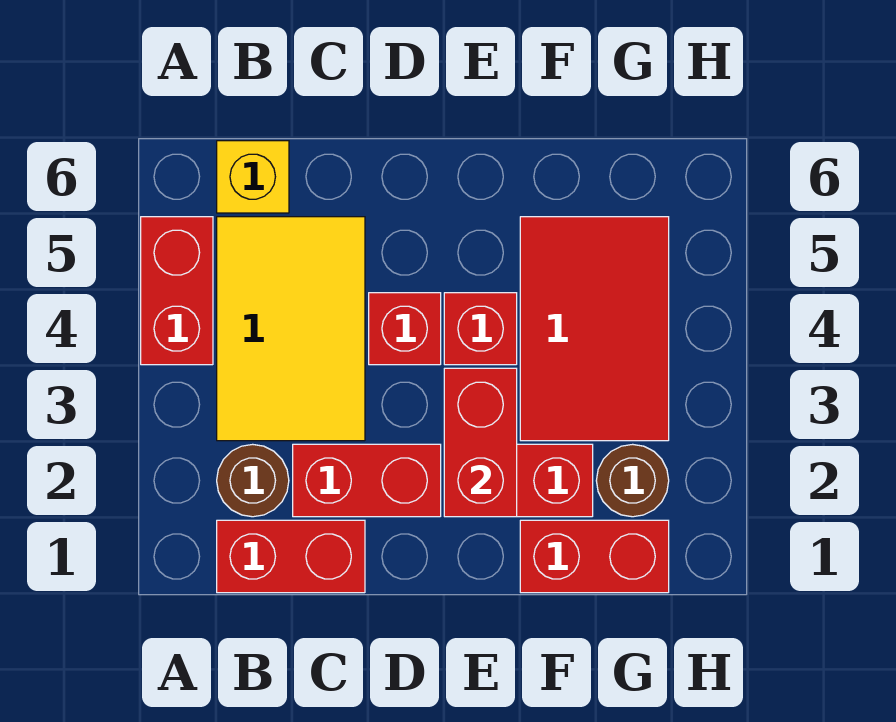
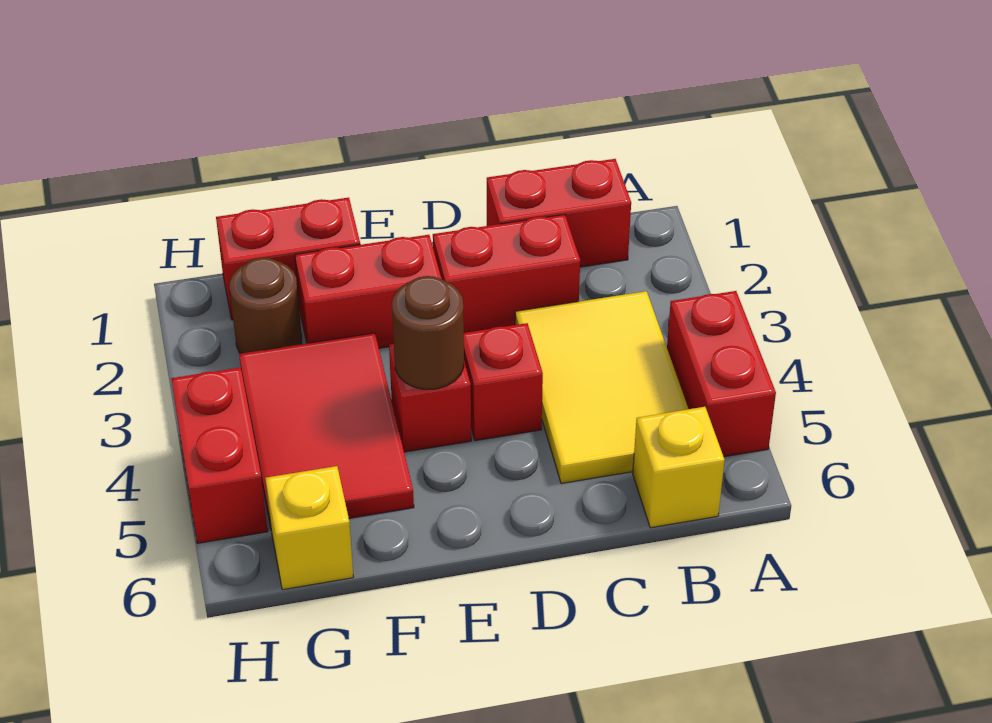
brown 1x1 round brick [217,444,289,517] -> brown 1x1 round brick moved to [392,276,464,390]
red 1x2 brick [444,368,517,517] -> red 1x2 brick moved to [171,367,268,543]
none -> yellow 1x1 brick [265,466,353,590]

